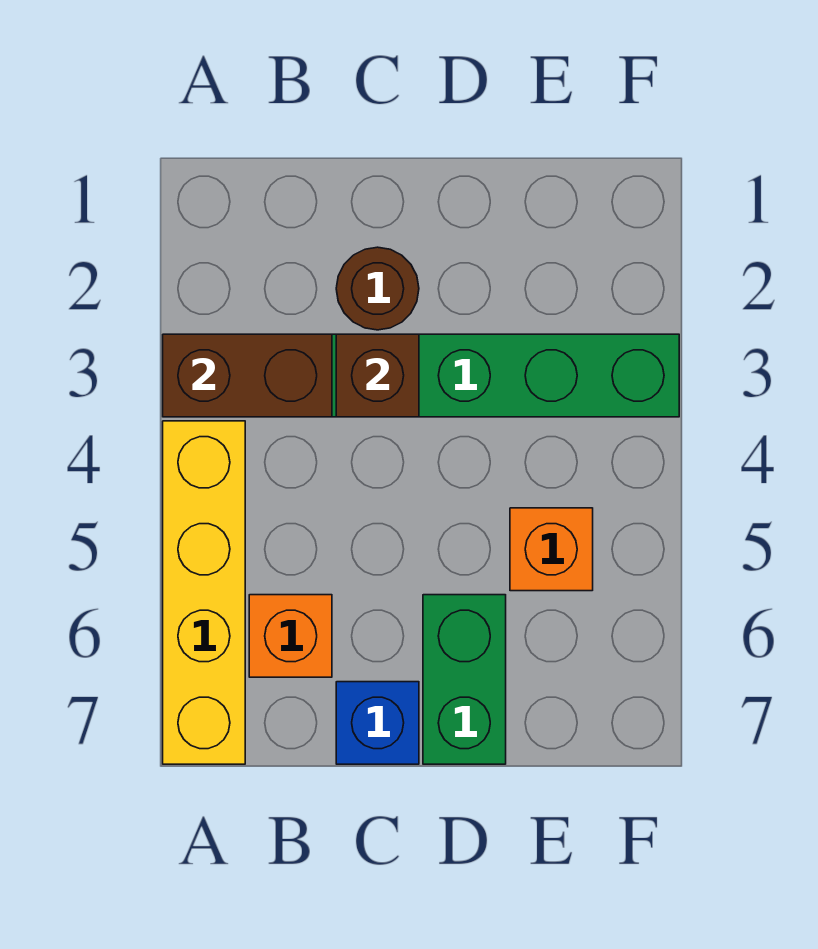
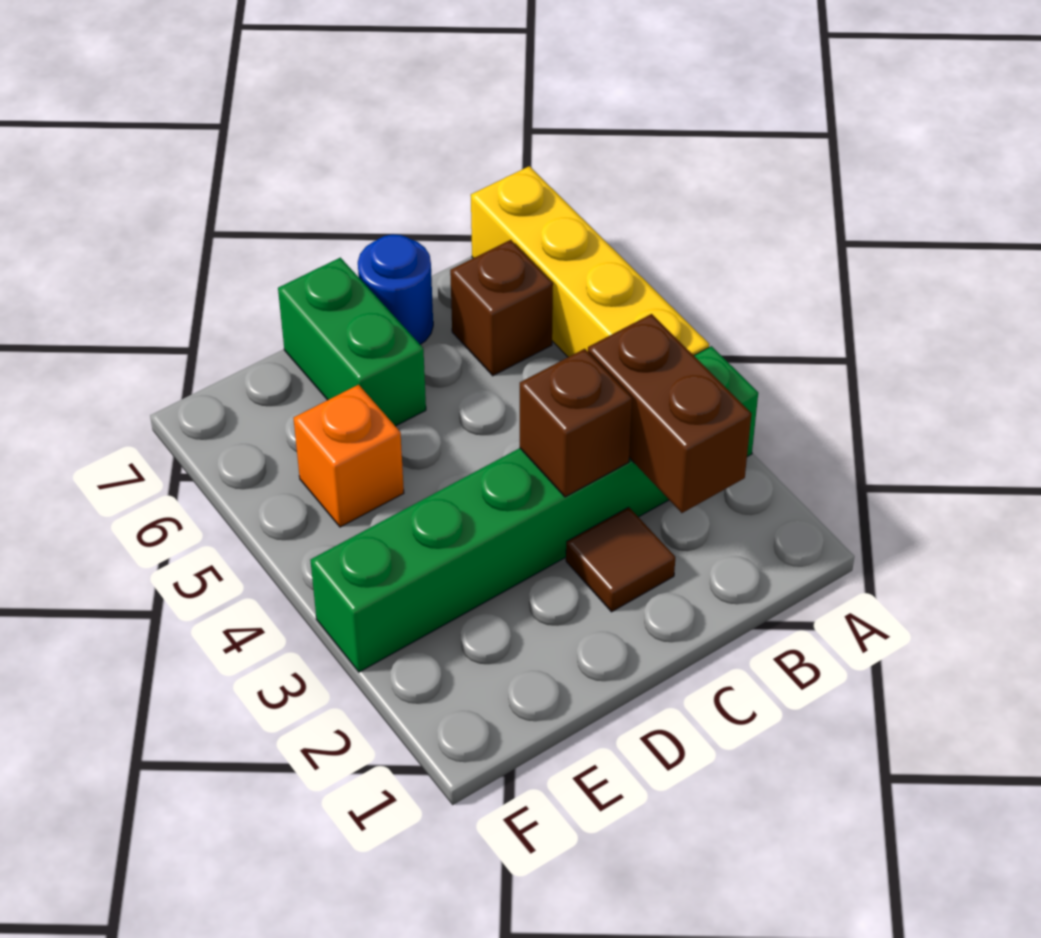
brown 1x2 brick [163,334,332,417] -> brown 1x2 brick turned to [588,314,751,513]
orange 1x1 brick [249,595,332,677] -> brown 1x1 brick [450,240,553,376]
brown 1x1 round brick [336,247,419,330] -> brown 1x1 tile [566,507,675,612]
blue 1x1 brick [336,682,419,764] -> blue 1x1 round brick [358,235,433,344]

